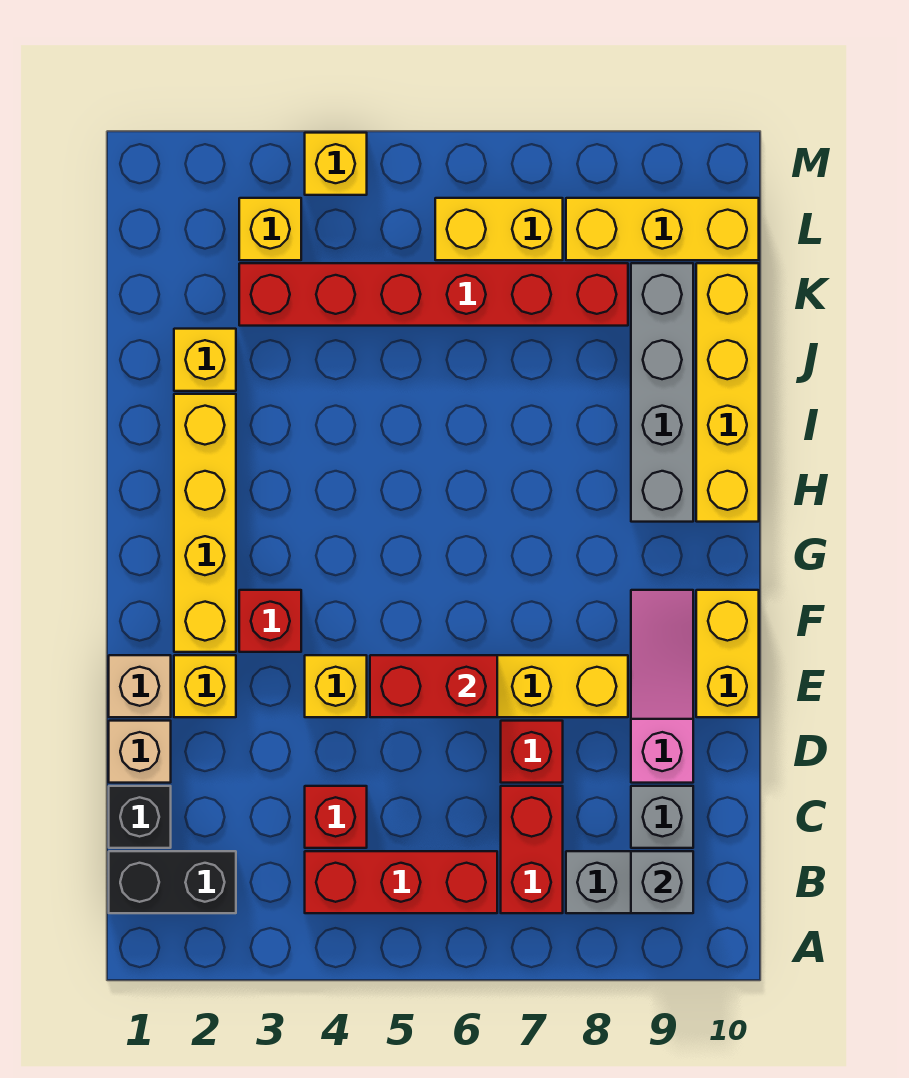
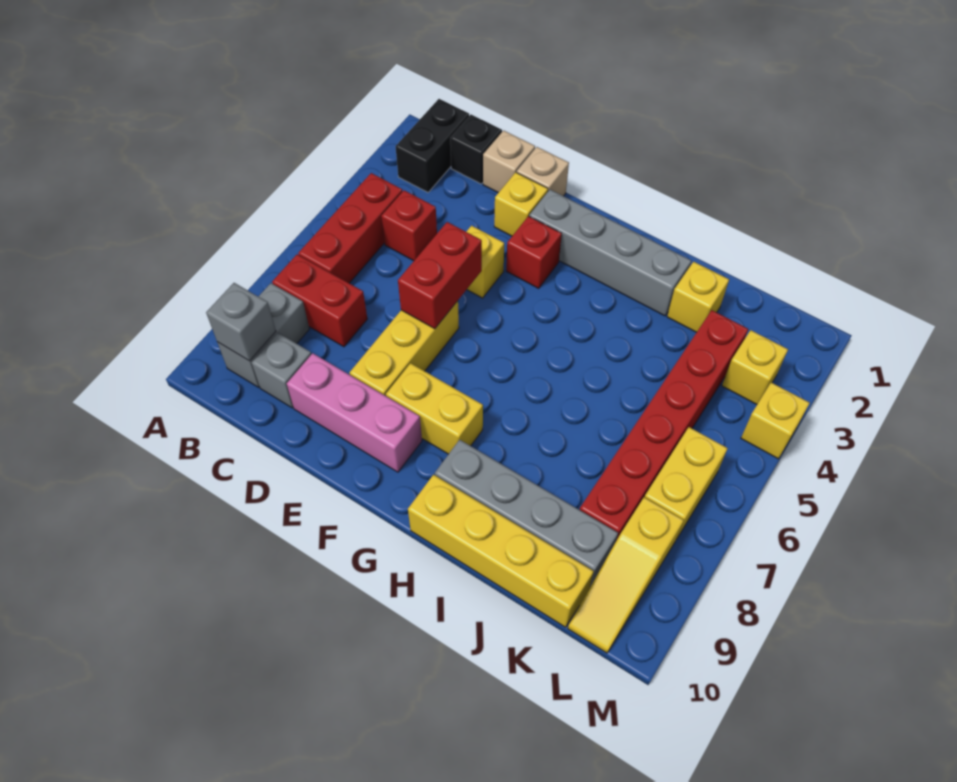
red 1x1 brick [501,721,563,783] -> none
pink 1x3 slope [631,590,693,783] -> pink 1x3 brick [287,353,422,472]
yellow 1x2 brick [696,590,759,717] -> yellow 1x2 brick moved to [386,363,483,454]
yellow 1x4 brick [174,394,236,652] -> grey 1x4 brick [529,190,691,316]
yellow 1x3 brick [566,198,759,260] -> yellow 1x3 slope [568,497,684,653]

